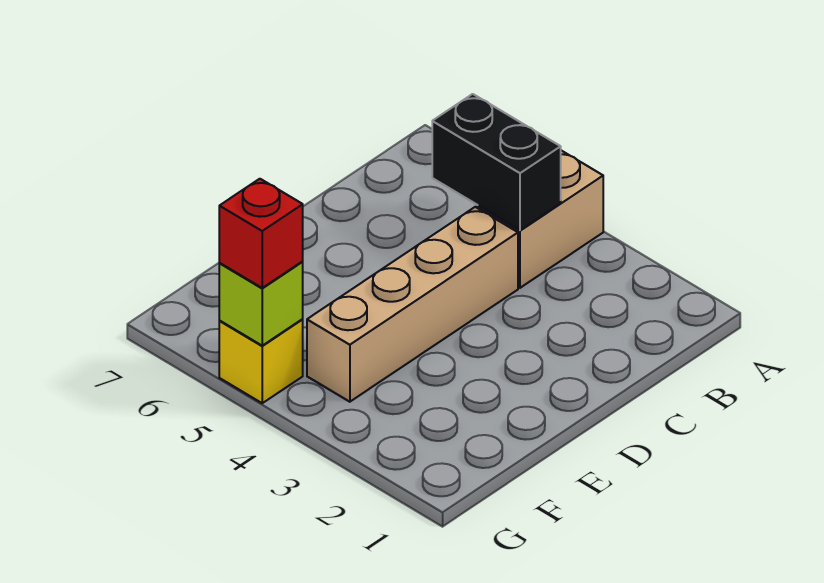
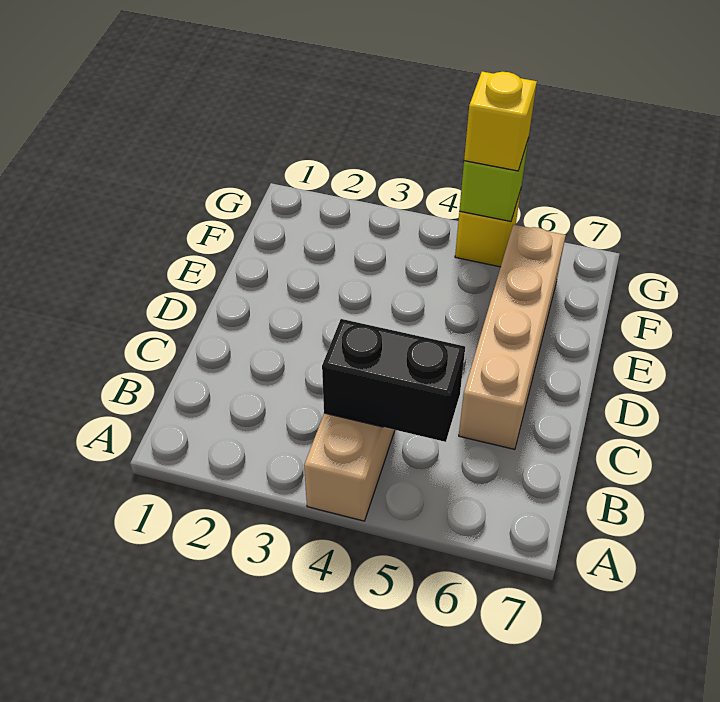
tan 1x4 brick [307,207,518,402] -> tan 1x4 brick moved to [459,224,566,449]
red 1x1 brick [219,179,303,288] -> yellow 1x1 brick [464,72,537,171]

